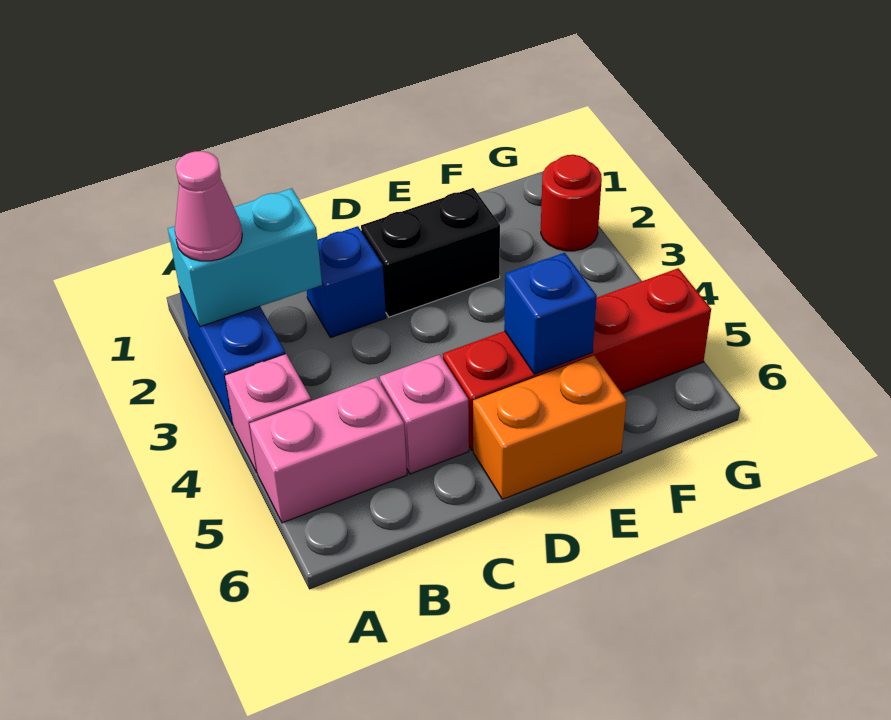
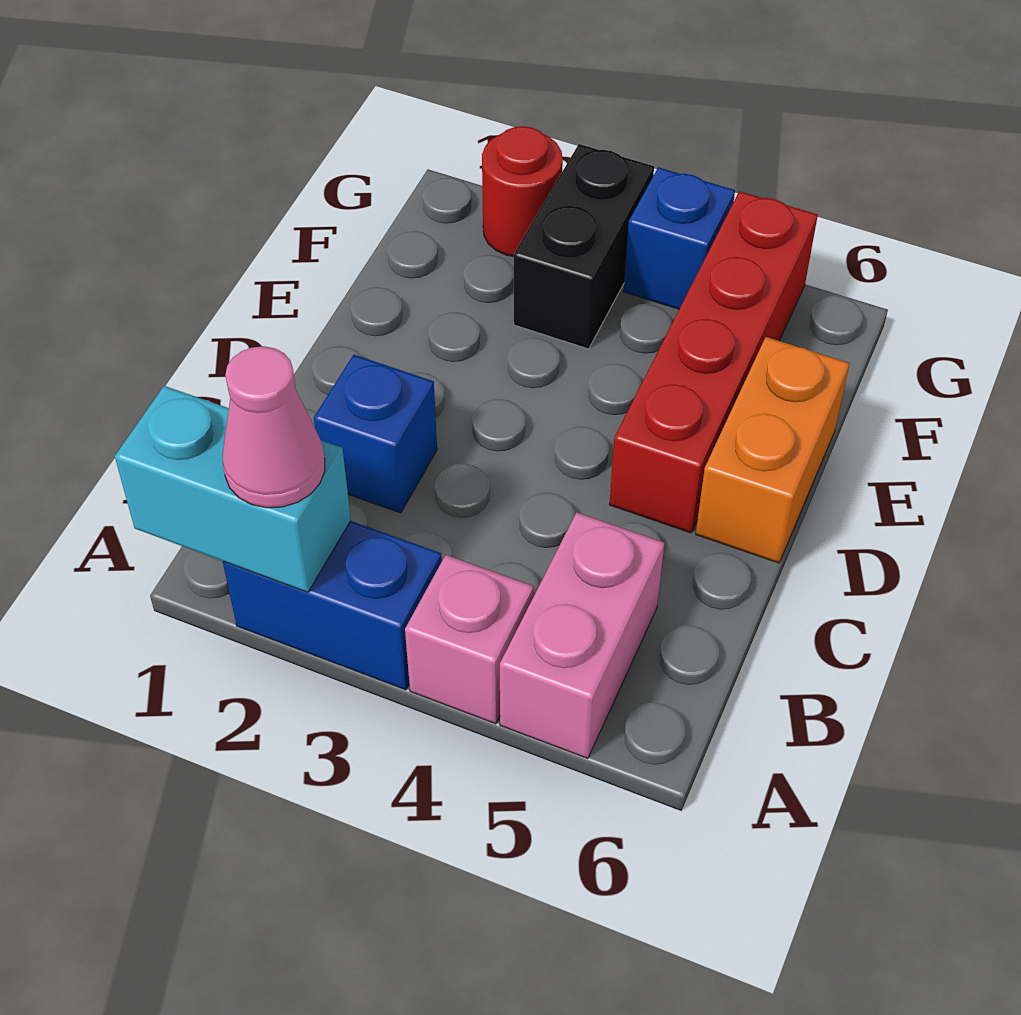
cyan 1x2 brick [168,188,322,327] -> cyan 1x2 brick turned to [115,386,351,592]
pink 1x1 brick [380,355,469,474] -> none
black 1x2 brick [361,188,500,317] -> black 1x2 brick moved to [514,144,654,349]
blue 1x1 brick [504,253,597,374] -> blue 1x1 brick moved to [624,167,735,309]

